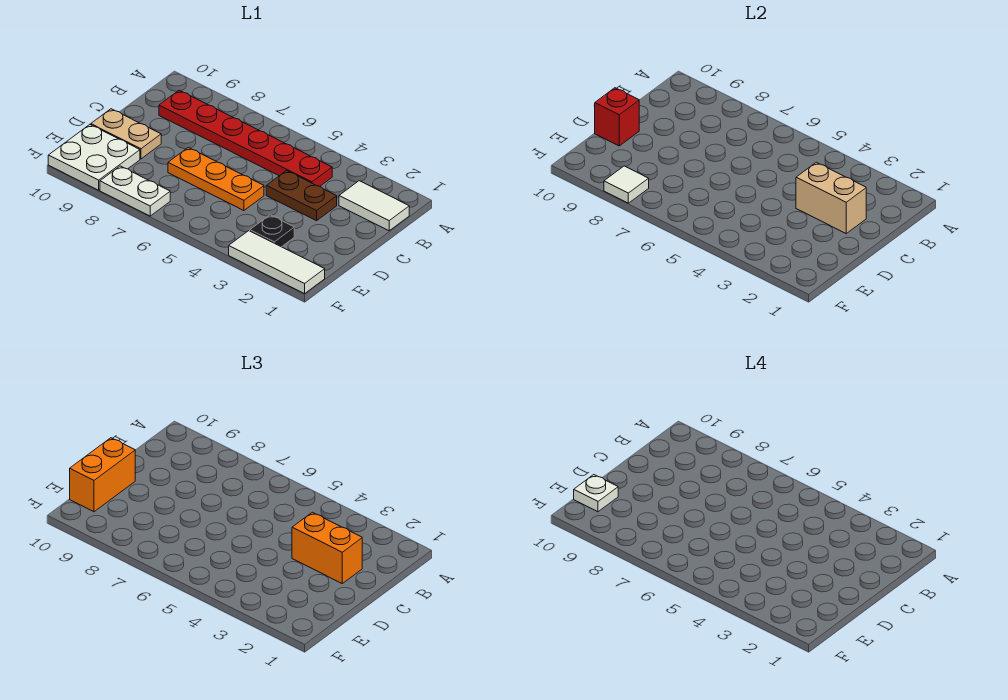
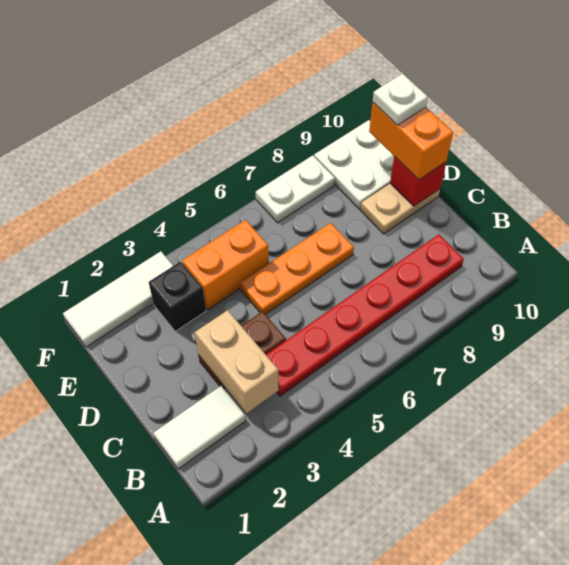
tan 1x2 brick [796,162,866,233] -> tan 1x2 brick turned to [195,310,279,413]
orange 1x2 brick [292,512,362,583] -> orange 1x2 brick moved to [182,220,269,310]
black 1x1 plate [250,215,294,247] -> black 1x1 brick [149,262,206,331]
white 1x1 tile [604,166,649,203] -> none

